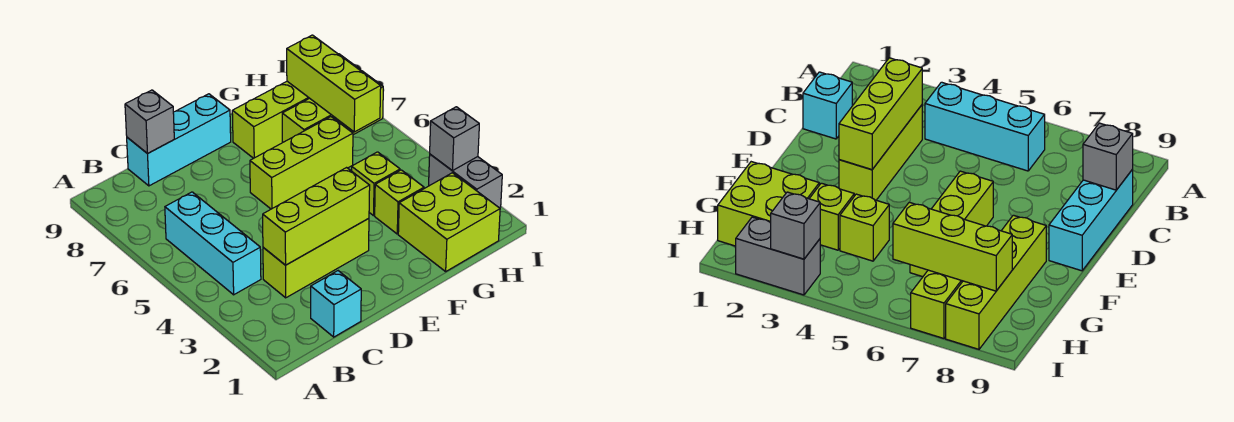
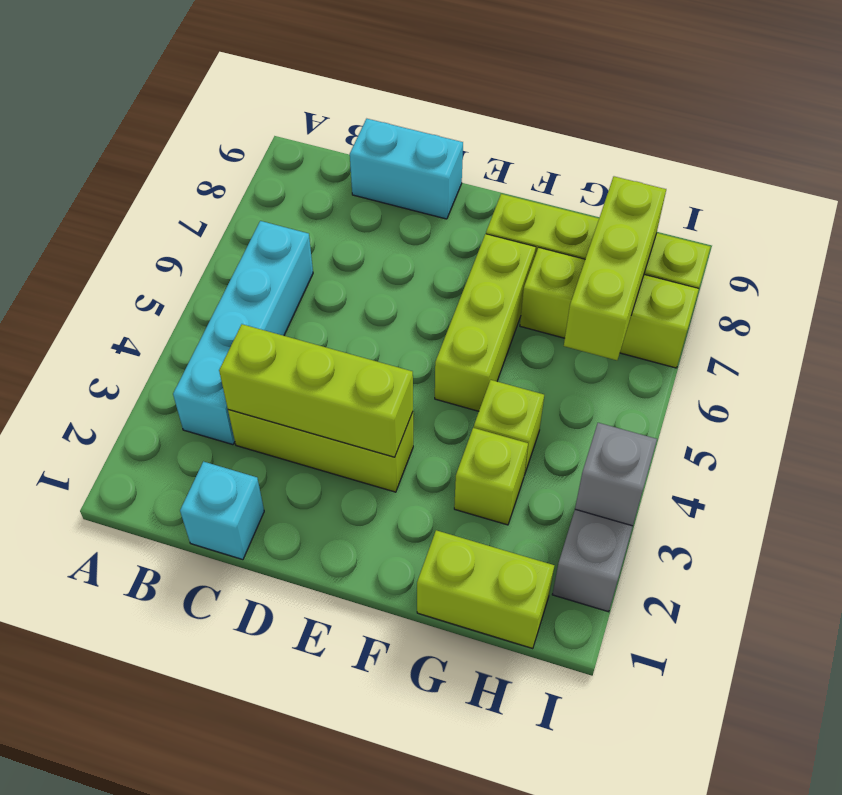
cyan 1x3 brick [165,192,261,295] -> cyan 1x4 brick [173,221,313,445]
cyan 1x3 brick [127,94,231,186] -> cyan 1x2 brick [350,119,463,219]
grey 1x1 brick [125,90,174,154] -> none
lime 1x3 brick [250,117,353,209] -> lime 1x3 brick turned to [435,234,536,411]
lime 2x2 brick [398,173,500,271] -> lime 1x2 brick [417,530,554,649]

